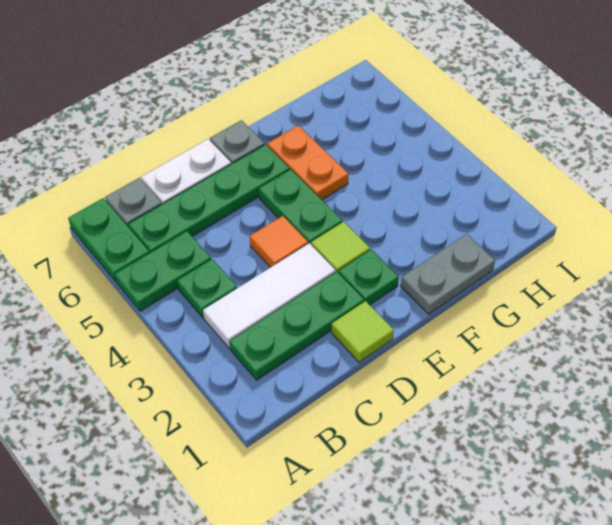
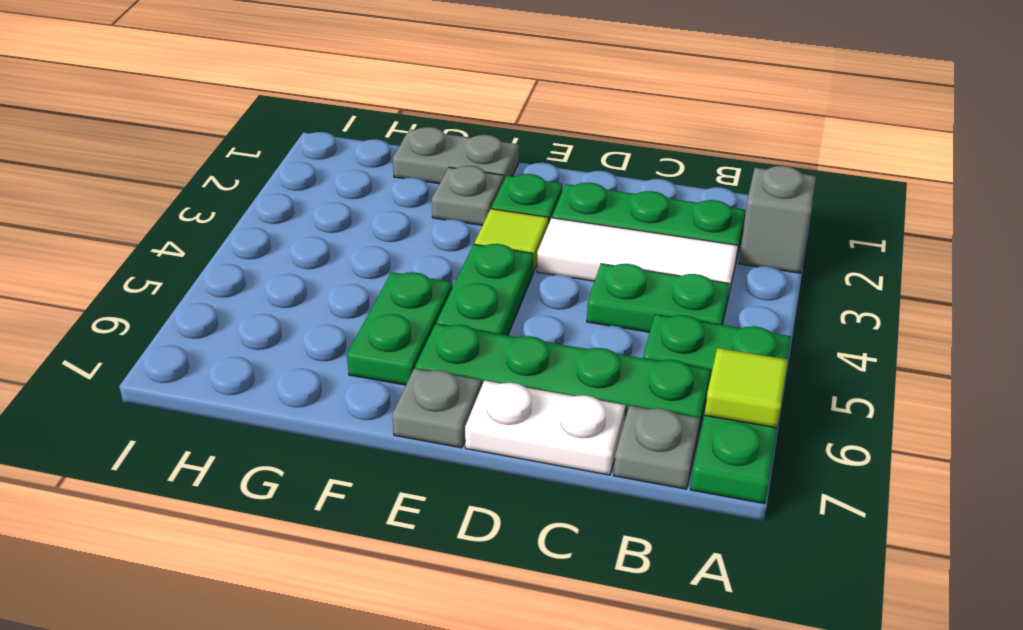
none -> grey 1x1 brick [739,166,816,273]
green 1x1 plate [177,259,237,318] -> green 1x2 plate [587,264,730,332]
lime 1x1 tile [331,301,394,362] -> lime 1x1 tile moved to [705,348,788,428]
orange 1x1 tile [250,216,308,267] -> none
none -> grey 1x1 plate [432,166,504,225]
orange 1x2 plate [267,125,348,200] -> green 1x2 plate [347,272,452,385]

